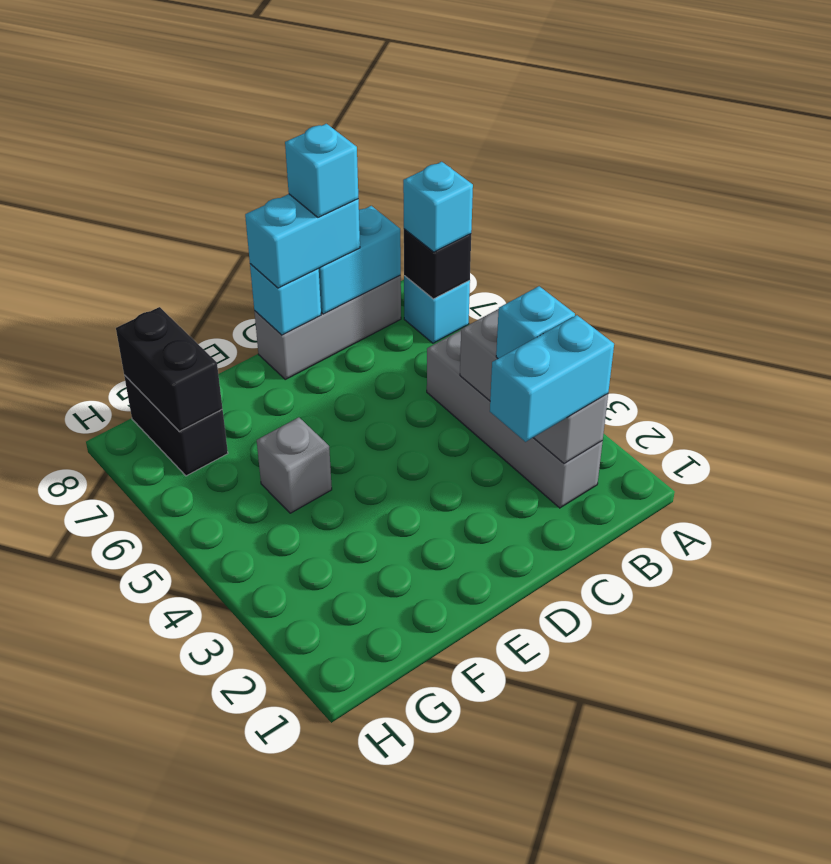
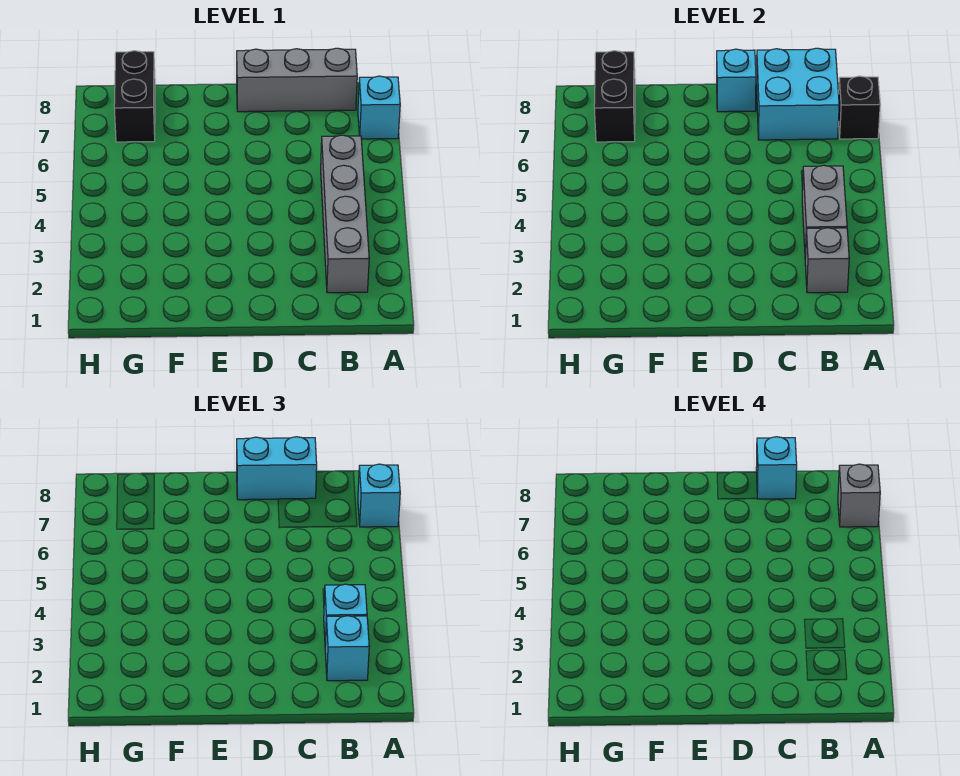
cyan 1x2 brick [490,315,614,442] -> cyan 1x1 brick [325,616,369,681]
cyan 1x2 brick [319,206,401,314] -> cyan 2x2 brick [756,48,839,140]
grey 1x1 brick [257,417,332,513] -> grey 1x1 brick moved to [838,464,880,527]

